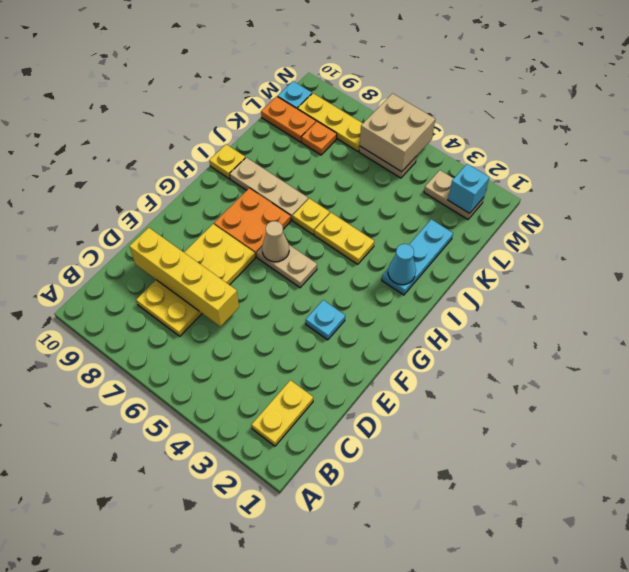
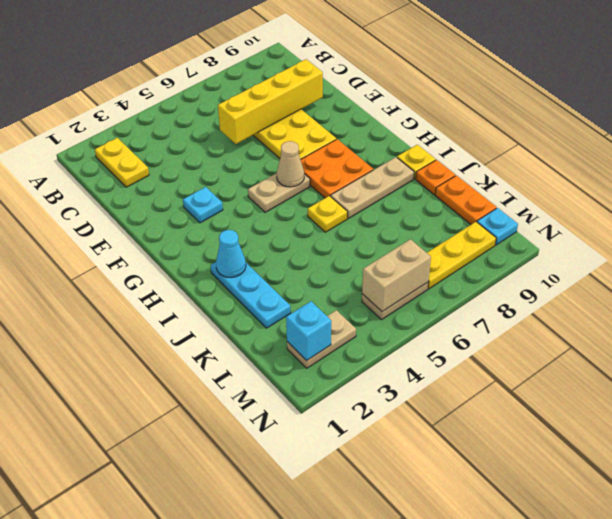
yellow 1x2 plate [314,213,374,264] -> none
orange 1x1 plate [301,121,337,155] -> orange 1x1 plate moved to [416,160,455,195]
orange 1x2 plate [261,96,316,142] -> orange 1x2 plate turned to [435,176,497,224]
tan 2x2 brick [360,94,435,172] -> tan 1x2 brick [362,239,431,312]

